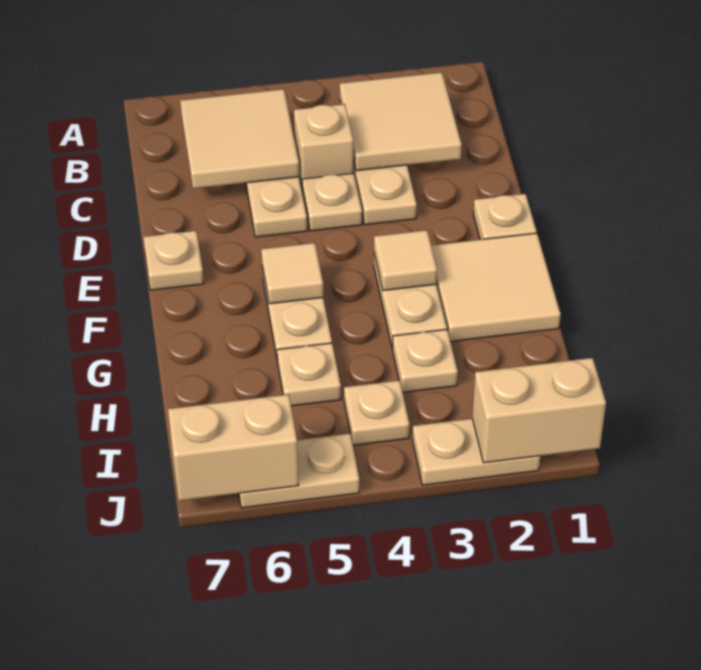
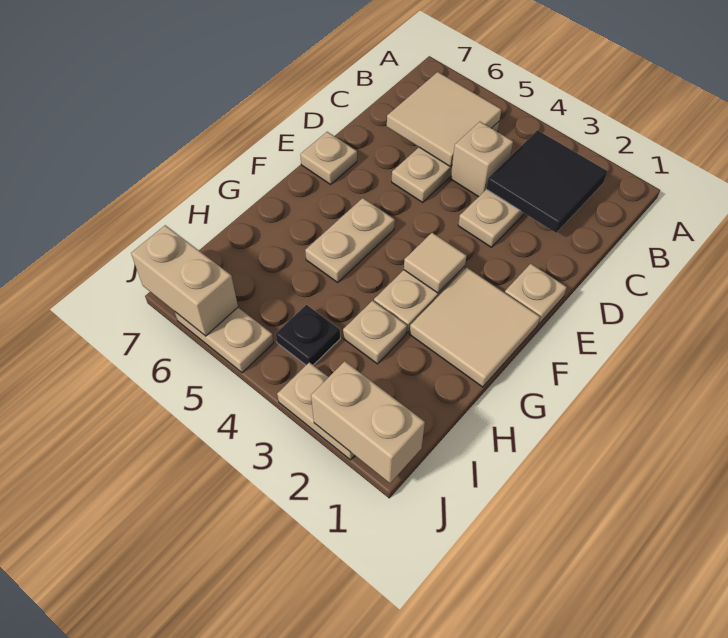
tan 2x2 tile [340,72,462,171] -> black 2x2 tile [486,130,607,233]
tan 1x1 plate [302,173,362,231] -> none
tan 1x1 tile [261,243,323,304] -> none
tan 1x1 plate [277,343,341,406] -> none
tan 1x1 plate [344,380,410,445] -> black 1x1 plate [276,305,340,365]

